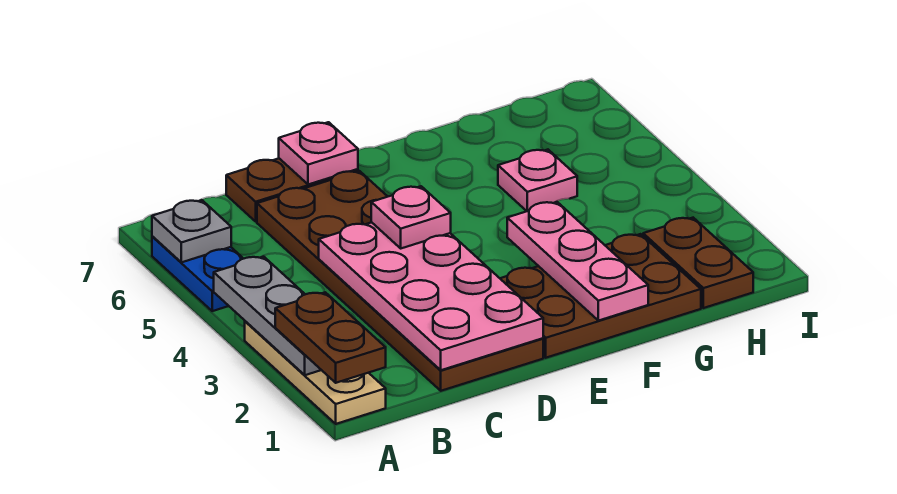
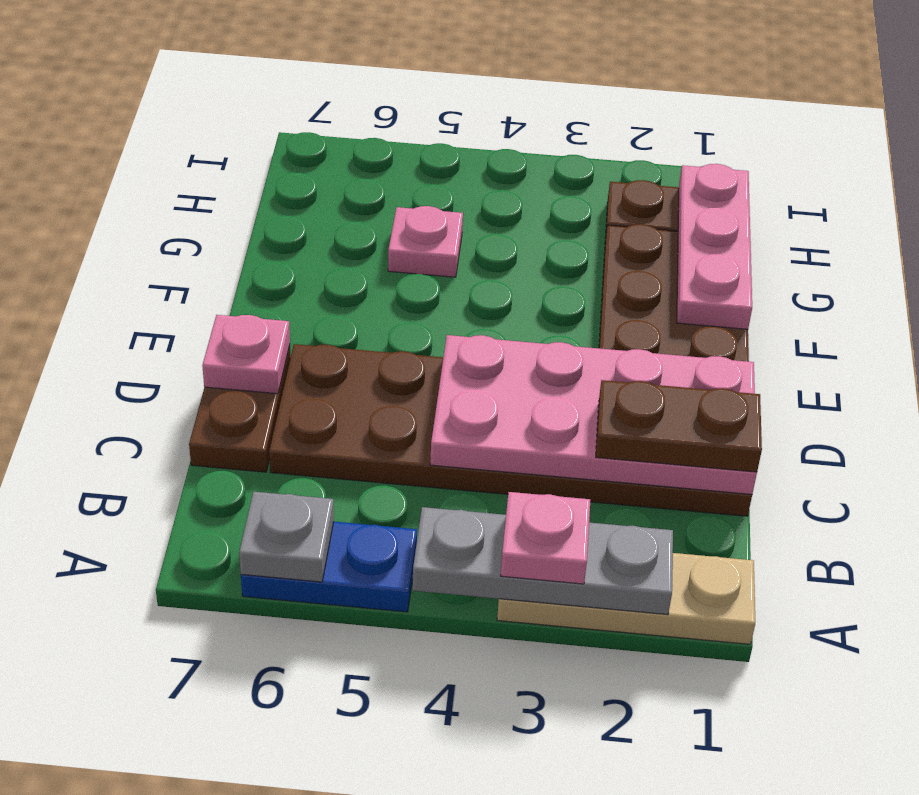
brown 1x2 plate [275,292,386,383] -> brown 1x2 plate moved to [596,380,762,472]
pink 1x1 plate [371,186,451,248] -> pink 1x1 plate moved to [501,492,590,584]
pink 1x3 plate [507,202,648,321] -> pink 1x3 plate turned to [677,164,752,329]

